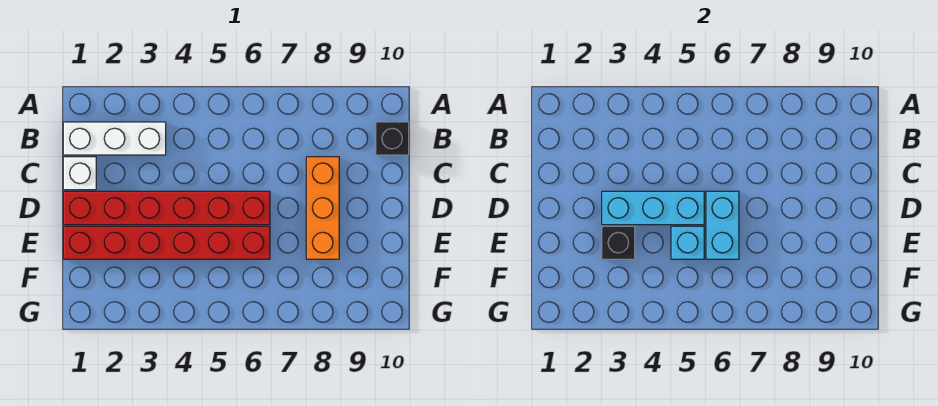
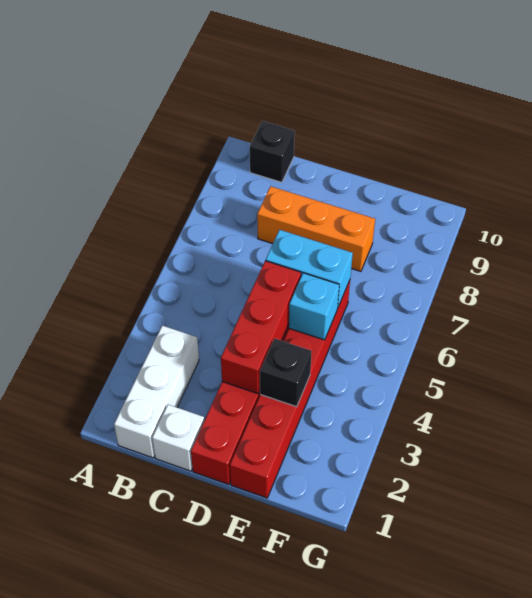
cyan 1x3 brick [602,191,704,225] -> red 1x3 brick [221,261,301,394]

